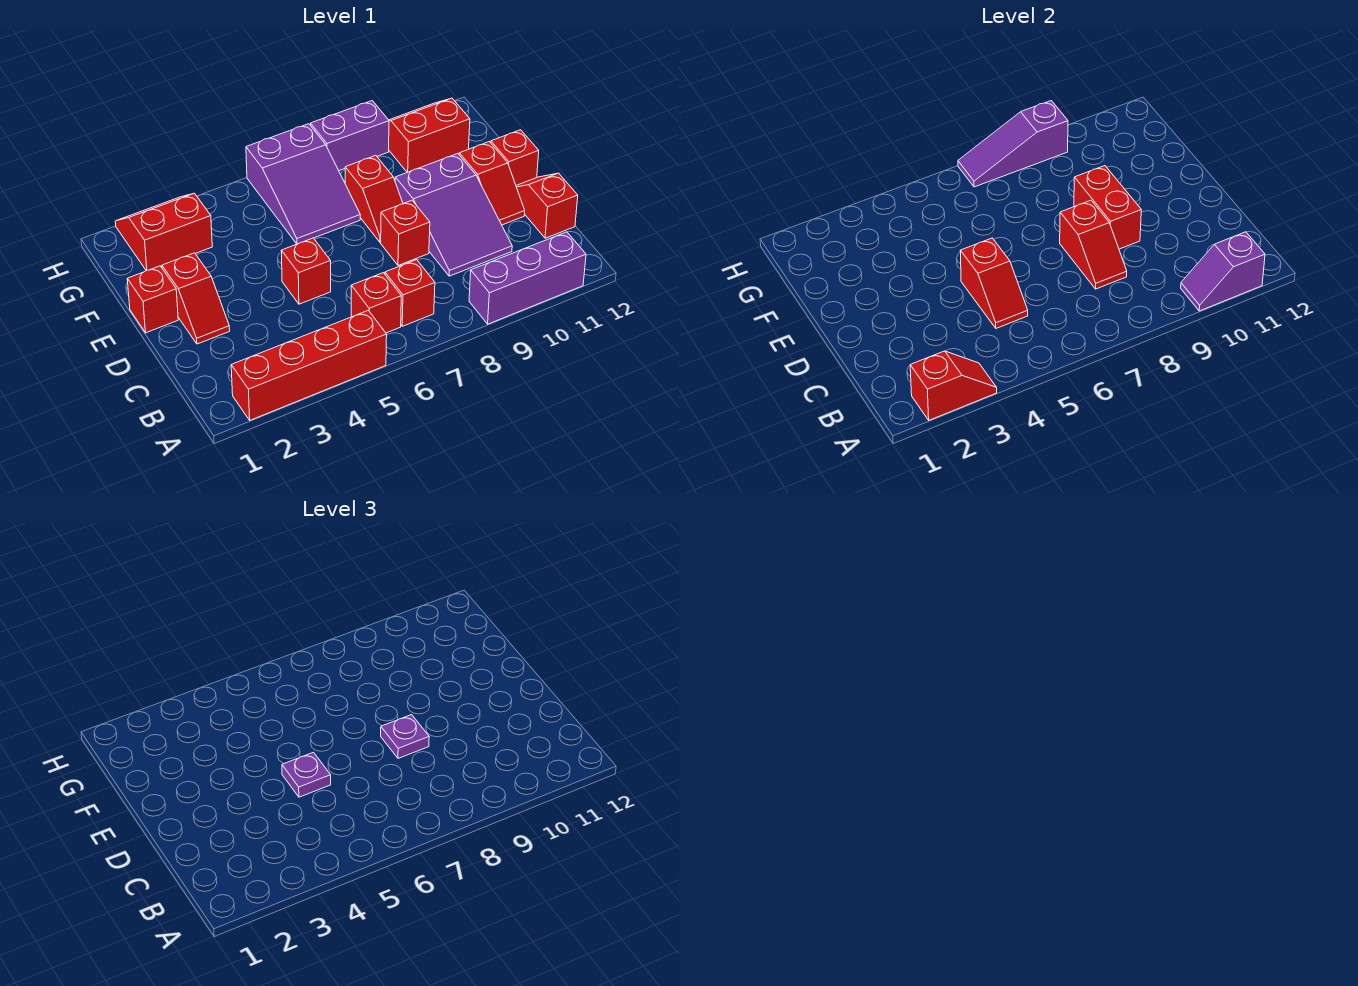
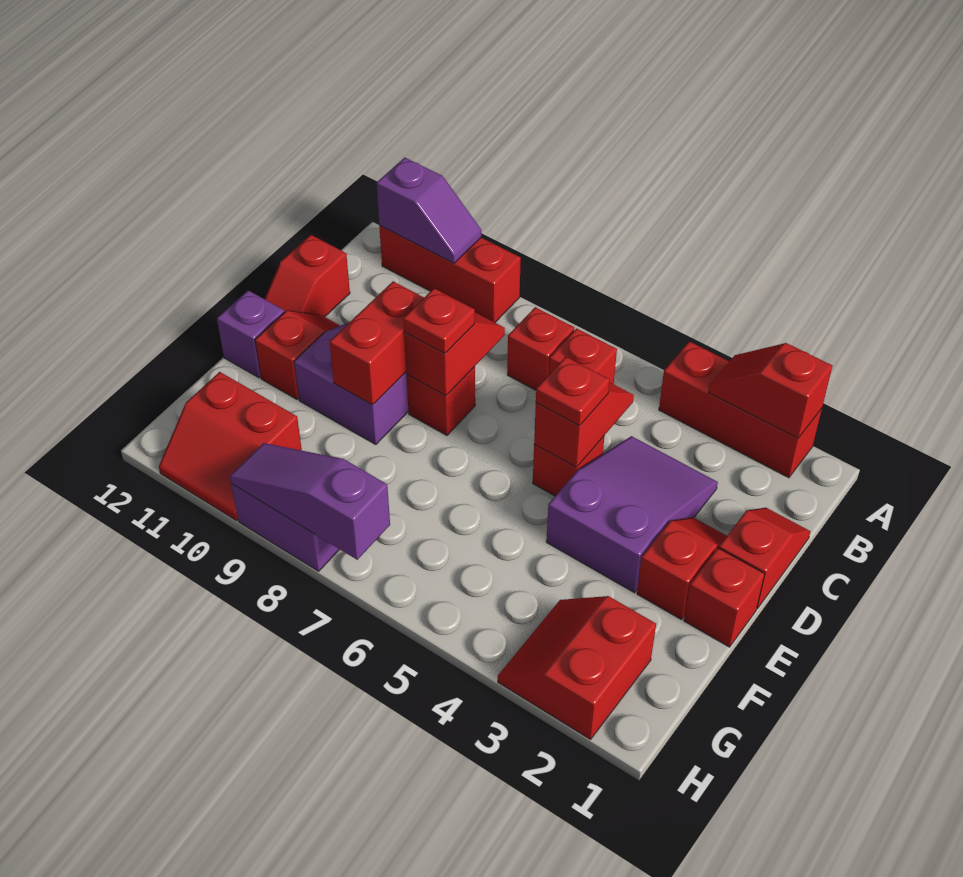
red 1x4 brick [231,310,387,420] -> red 1x3 brick [659,341,822,478]
purple 1x3 brick [469,232,586,324] -> red 1x3 brick [379,226,521,322]
purple 1x1 plate [282,752,331,797] -> red 1x1 plate [536,357,610,426]
purple 1x1 plate [381,715,429,758] -> red 1x1 plate [404,288,475,354]
red 1x2 slope [345,155,403,242] -> red 1x2 slope moved to [719,508,810,609]
red 1x1 brick [491,130,539,185] -> purple 1x1 brick [217,291,284,378]
purple 2x3 slope [246,124,360,244] -> purple 2x3 slope moved to [546,436,718,593]
red 2x2 slope [115,193,212,271] -> red 2x2 slope turned to [498,596,656,740]
purple 1x3 slope [958,101,1068,187] -> purple 1x3 slope turned to [230,443,390,560]

